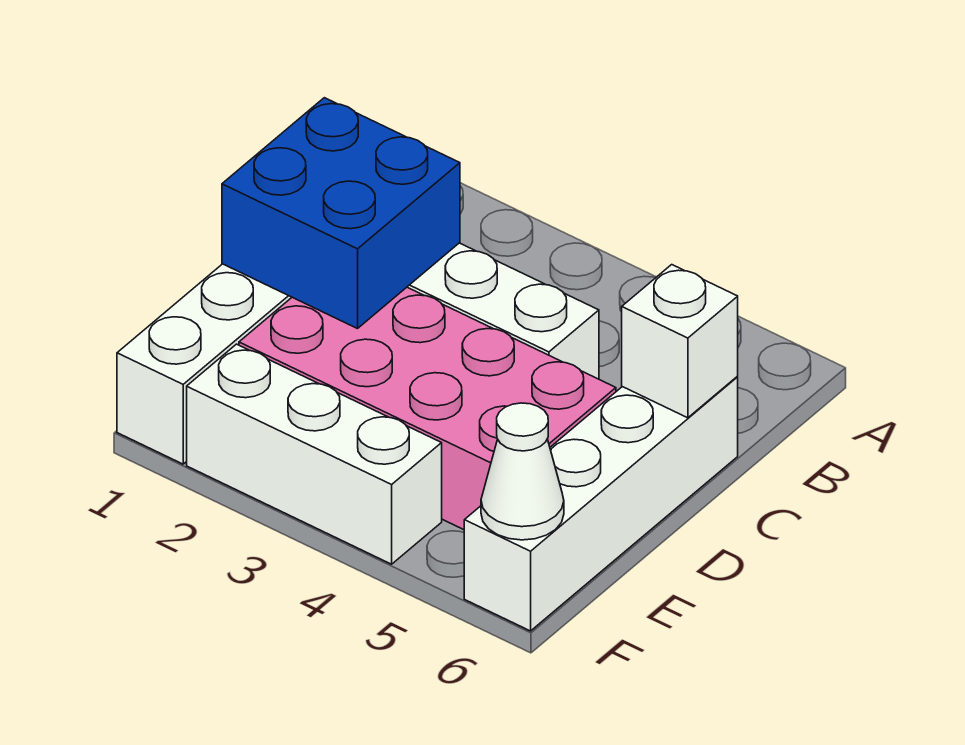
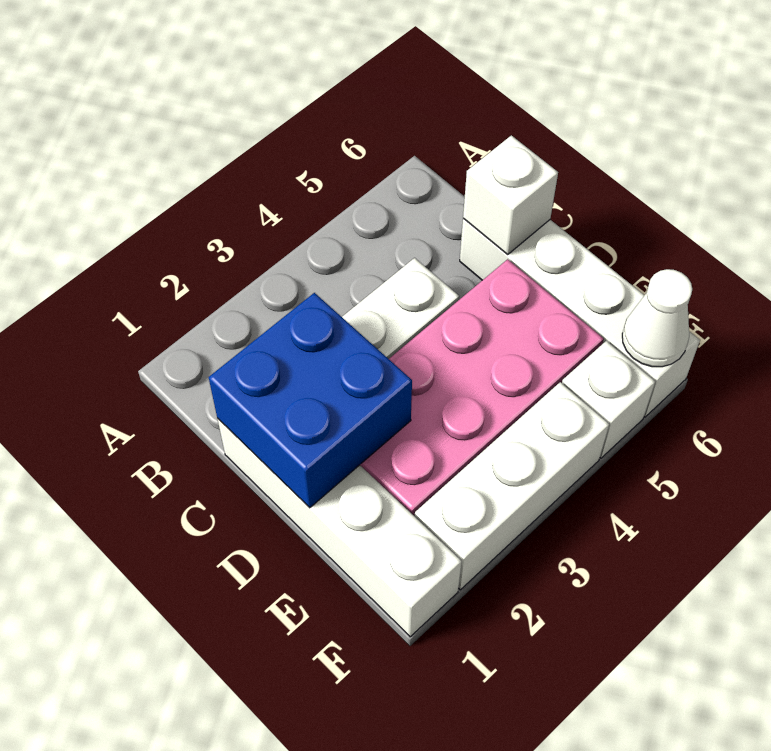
none -> white 1x1 brick [562,341,655,458]

